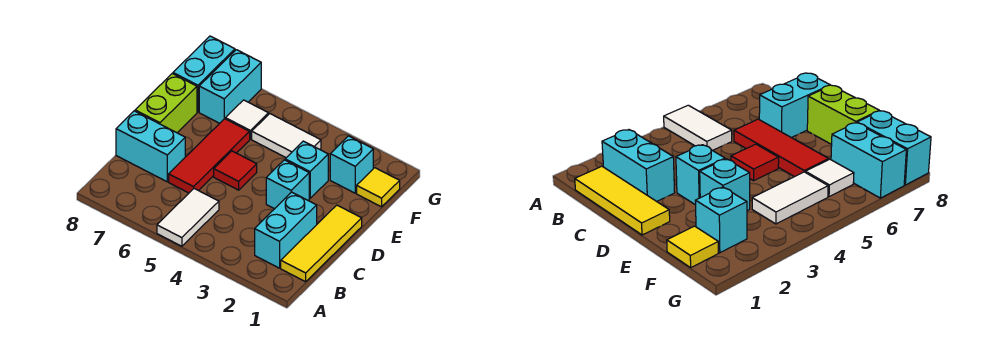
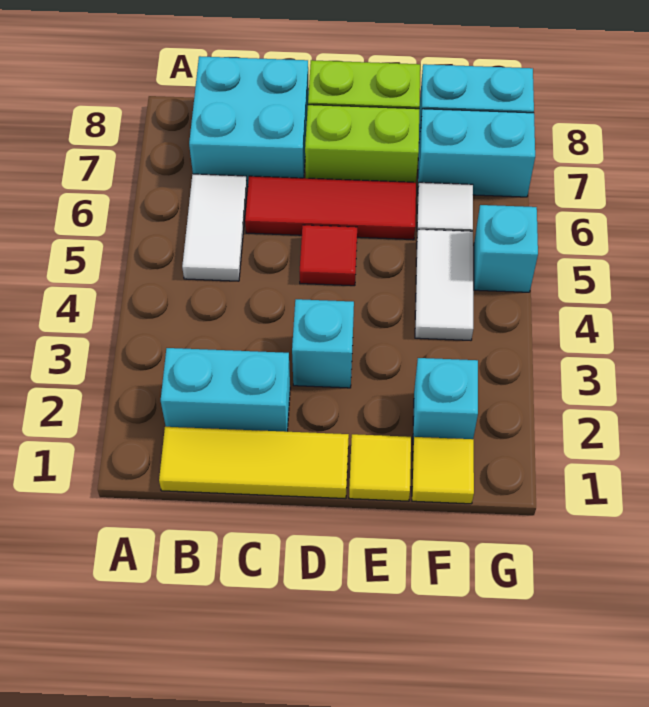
white 1x2 tile [157,189,219,246] -> white 1x2 tile turned to [182,174,247,281]
cyan 1x2 brick [116,111,185,182] -> cyan 2x2 brick [189,56,309,187]
none -> lime 1x2 brick [305,105,419,182]
none -> yellow 1x1 tile [349,434,411,501]
cyan 1x1 brick [285,141,328,198] -> cyan 1x1 brick moved to [474,205,538,292]

